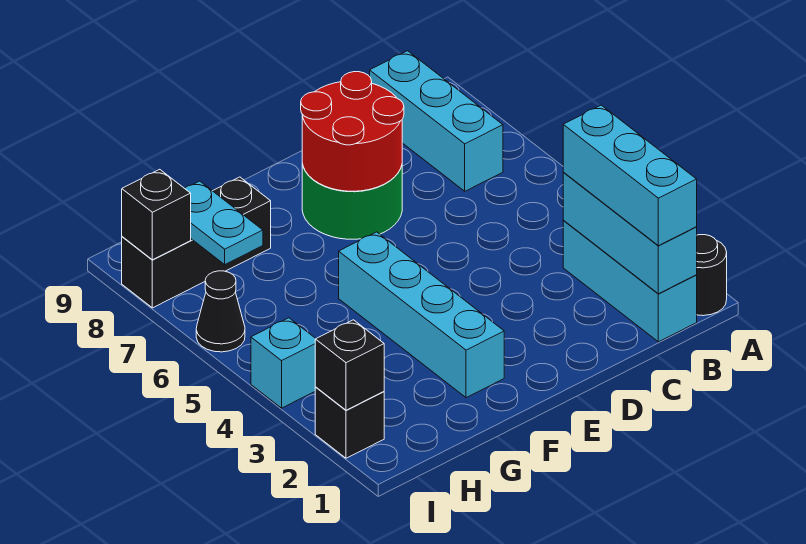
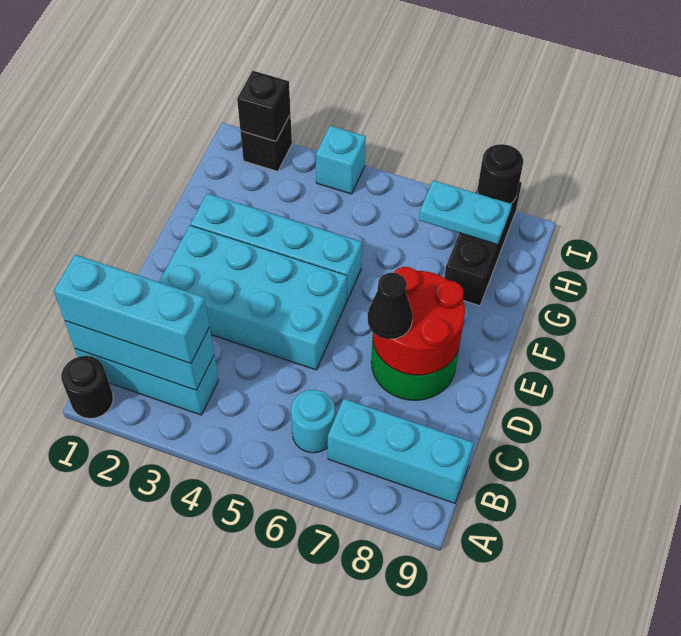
none -> cyan 1x1 round brick [291,390,335,453]
none -> cyan 2x4 brick [159,226,347,370]
black 1x1 cone [196,271,245,352] -> black 1x1 cone moved to [368,273,413,339]
black 1x1 brick [122,169,191,260] -> black 1x1 round brick [477,144,523,204]

